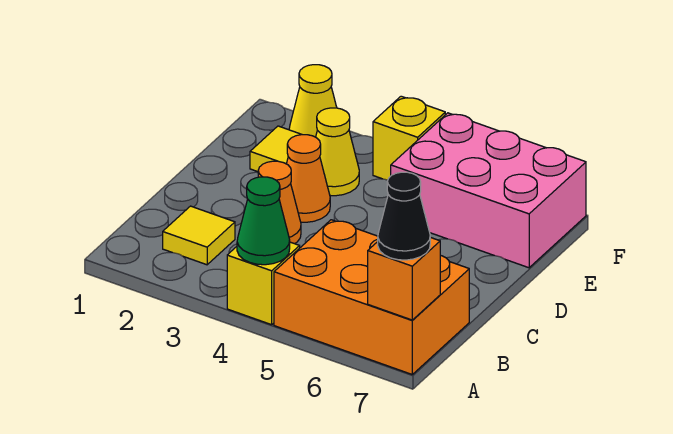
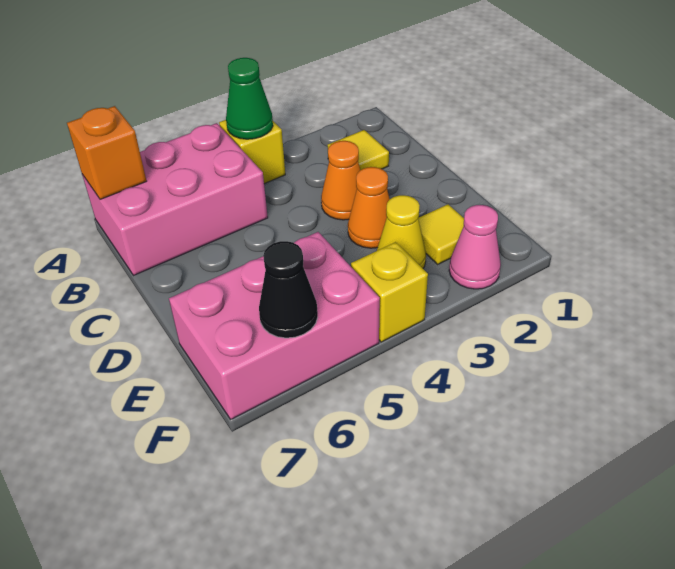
orange 2x3 brick [274,220,469,374] -> pink 2x3 brick [82,123,268,275]
black 1x1 cone [378,172,430,260] -> black 1x1 cone moved to [259,241,318,338]
yellow 1x1 cone [289,65,337,137] -> pink 1x1 cone [449,205,501,289]

